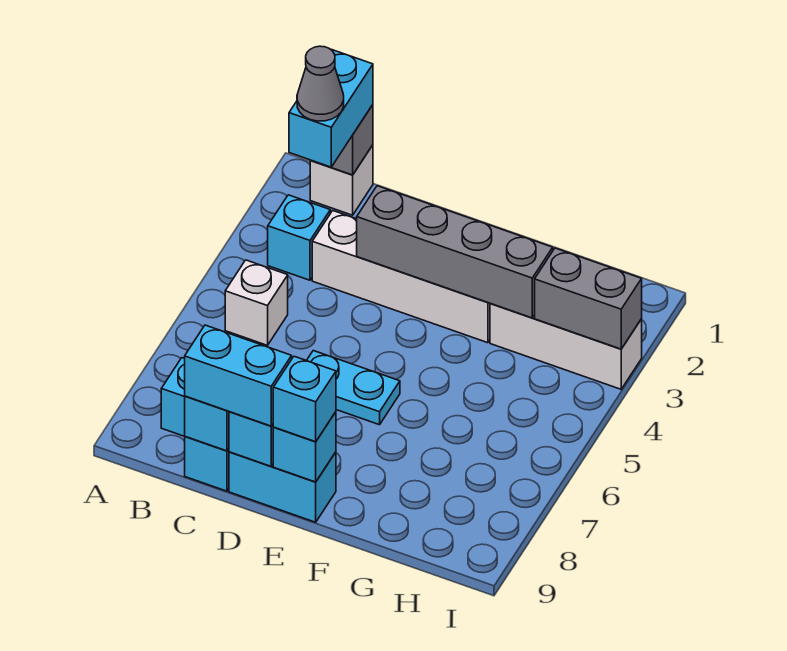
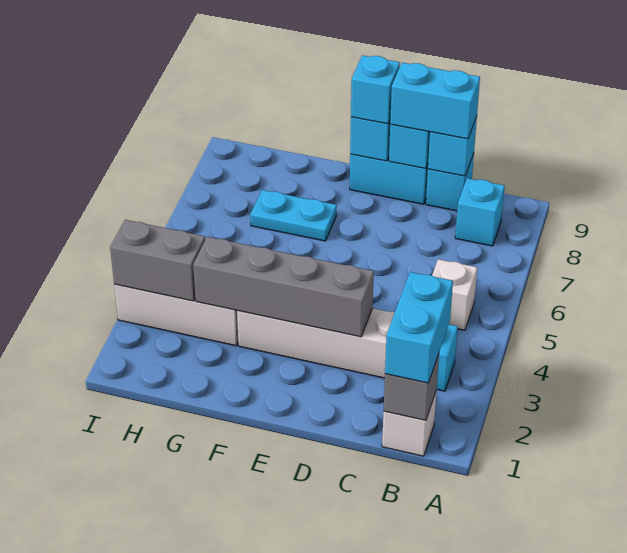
grey 1x1 cone [297,46,344,121] -> none
cyan 1x2 plate [307,351,400,425] -> cyan 1x2 plate moved to [250,190,337,241]

